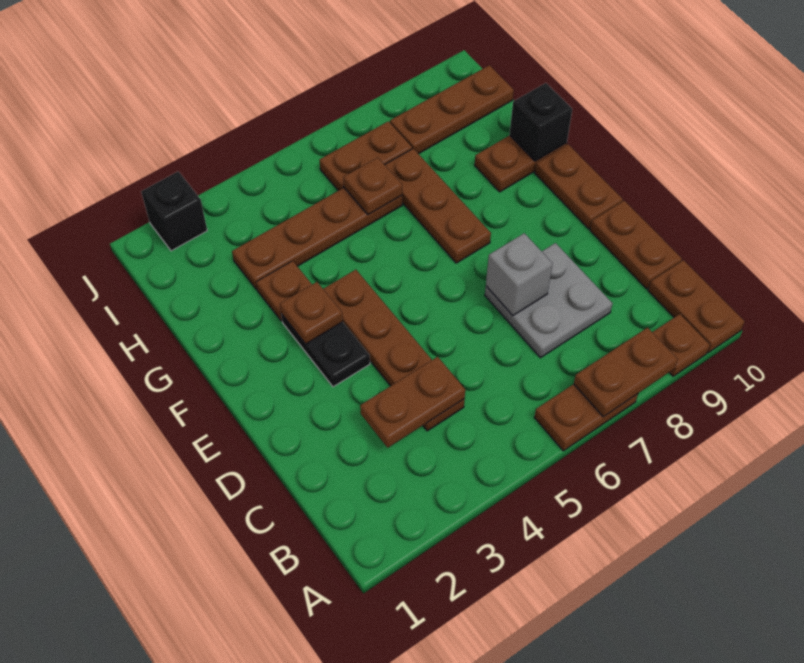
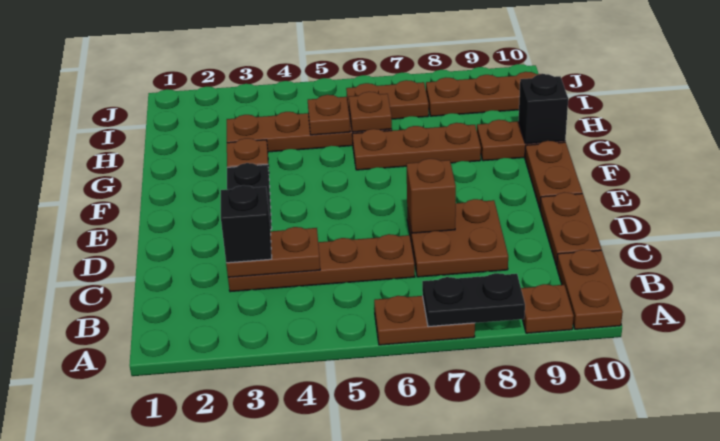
brown 1x2 plate [574,328,678,417] -> black 1x2 plate [422,273,525,327]
brown 1x4 plate [323,270,465,431] -> brown 1x4 plate turned to [228,234,415,292]
grey 2x2 plate [485,243,613,358] -> brown 2x2 plate [407,199,508,277]
grey 1x1 brick [486,233,553,316] -> brown 1x1 brick [407,159,456,233]
brown 1x1 plate [280,282,343,344] -> brown 1x1 plate moved to [308,95,350,135]
brown 1x3 plate [385,149,491,263] -> brown 1x3 plate turned to [352,123,481,170]
black 1x1 brick [141,171,207,251] -> black 1x1 brick moved to [221,185,272,263]

